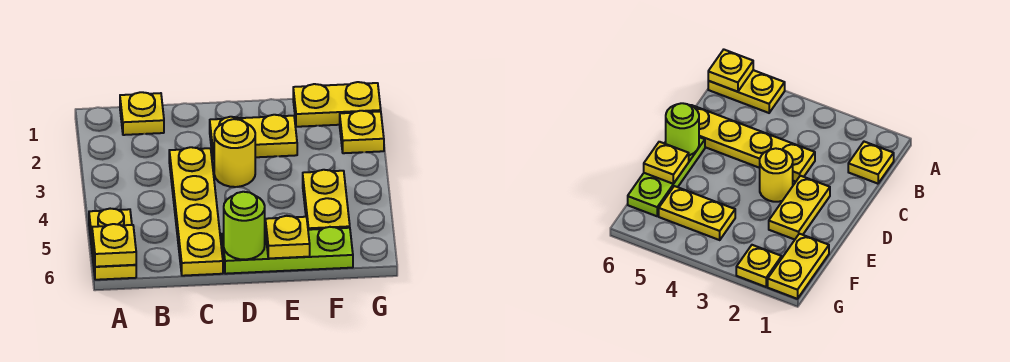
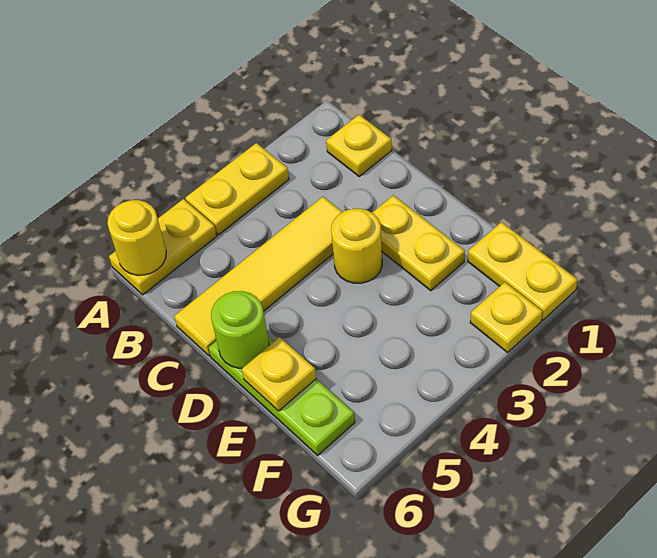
yellow 1x1 plate [92,224,136,267] -> yellow 1x1 round brick [107,200,166,275]
yellow 1x4 plate [169,147,223,276] -> yellow 1x4 tile [174,197,342,356]
yellow 1x2 plate [303,170,350,230] -> yellow 1x2 plate moved to [185,143,289,235]

